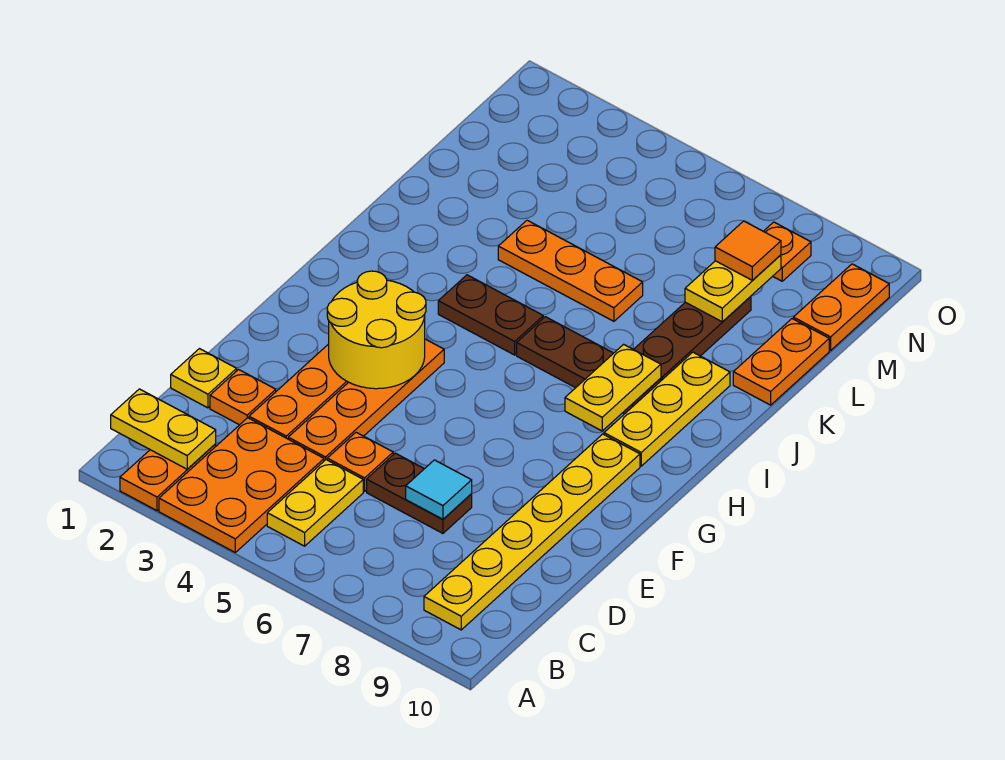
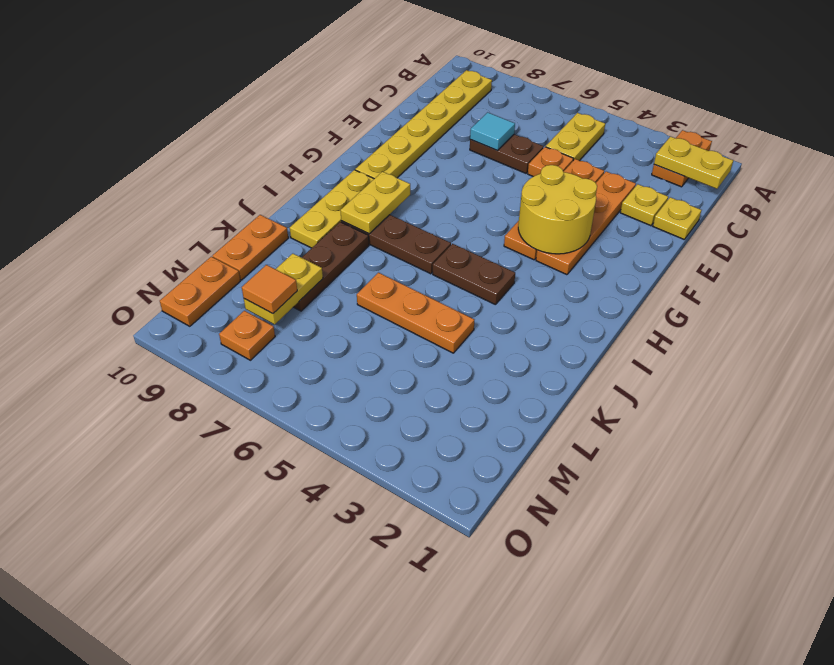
orange 2x3 plate [159,418,324,552] -> none
orange 1x1 plate [210,370,276,425] -> yellow 1x1 plate [620,184,668,226]

